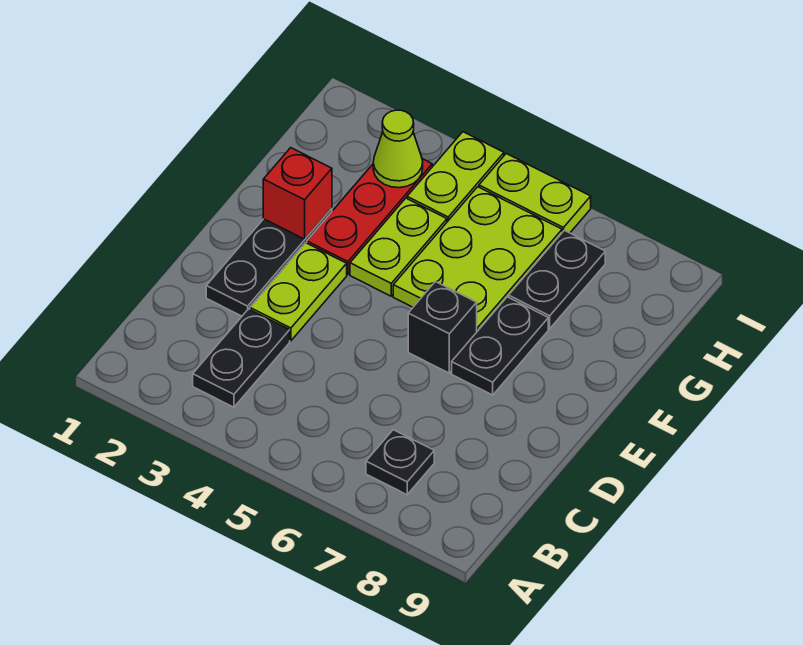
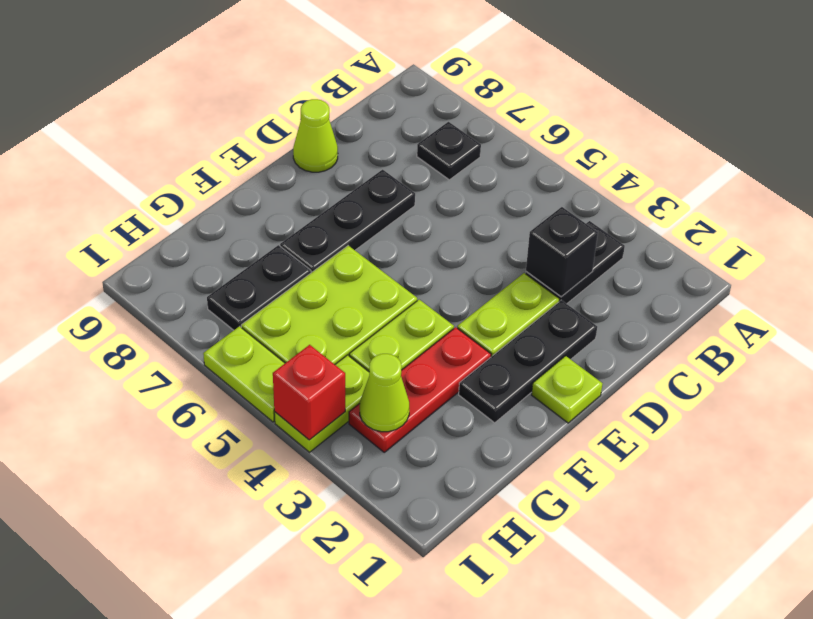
none -> lime 1x1 cone [293,99,338,172]
none -> lime 1x1 plate [532,356,602,423]
black 1x1 brick [408,282,477,373] -> black 1x1 brick moved to [526,207,598,297]
black 1x2 plate [452,297,548,395] -> black 1x3 plate [280,170,415,273]
red 1x1 brick [263,148,332,239] -> red 1x1 brick moved to [273,345,345,440]

